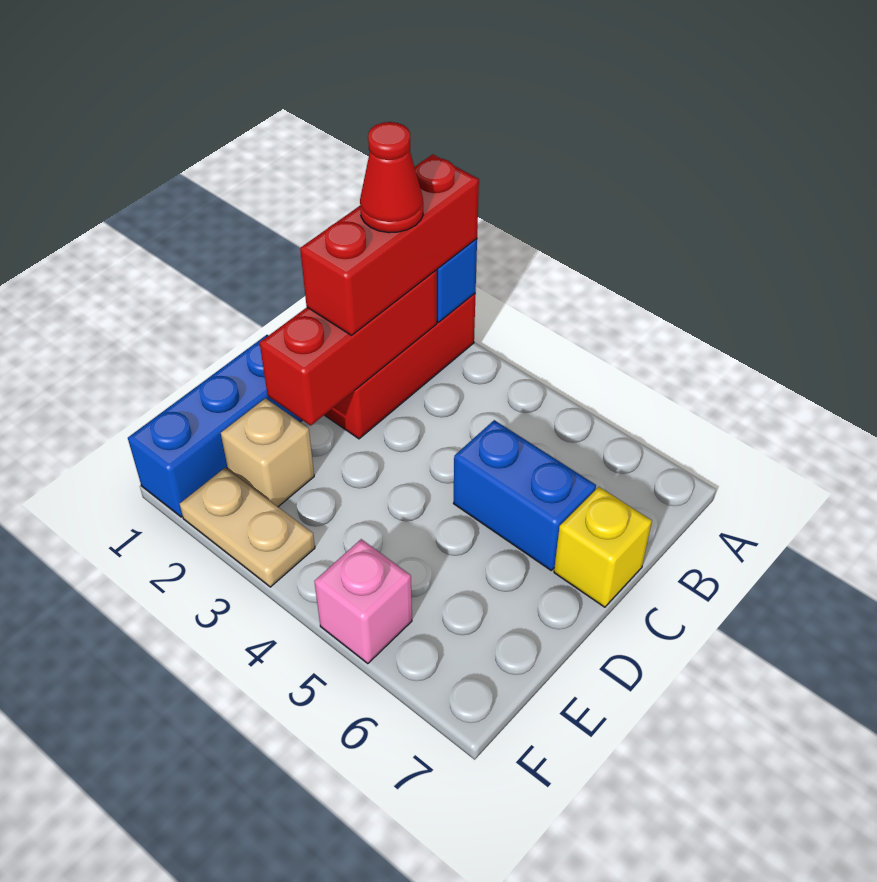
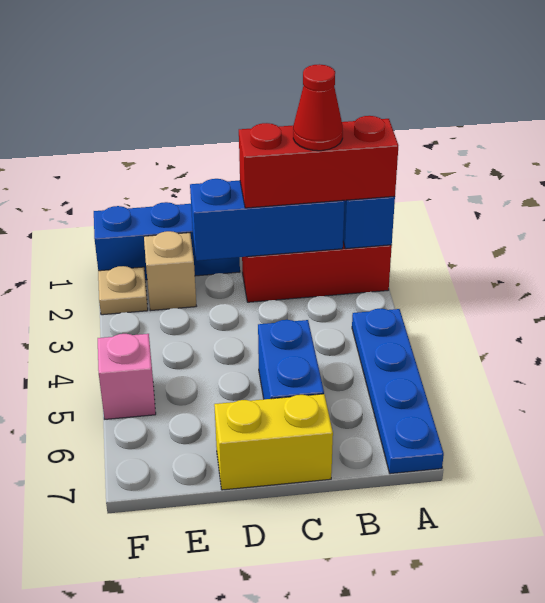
none -> blue 1x4 plate [352,309,444,474]
red 1x3 brick [260,270,437,425] -> blue 1x3 brick [190,179,345,261]
yellow 1x1 brick [554,487,652,607] -> yellow 1x2 brick [214,394,333,490]
tan 1x2 plate [180,468,315,587] -> tan 1x1 plate [98,266,148,315]

